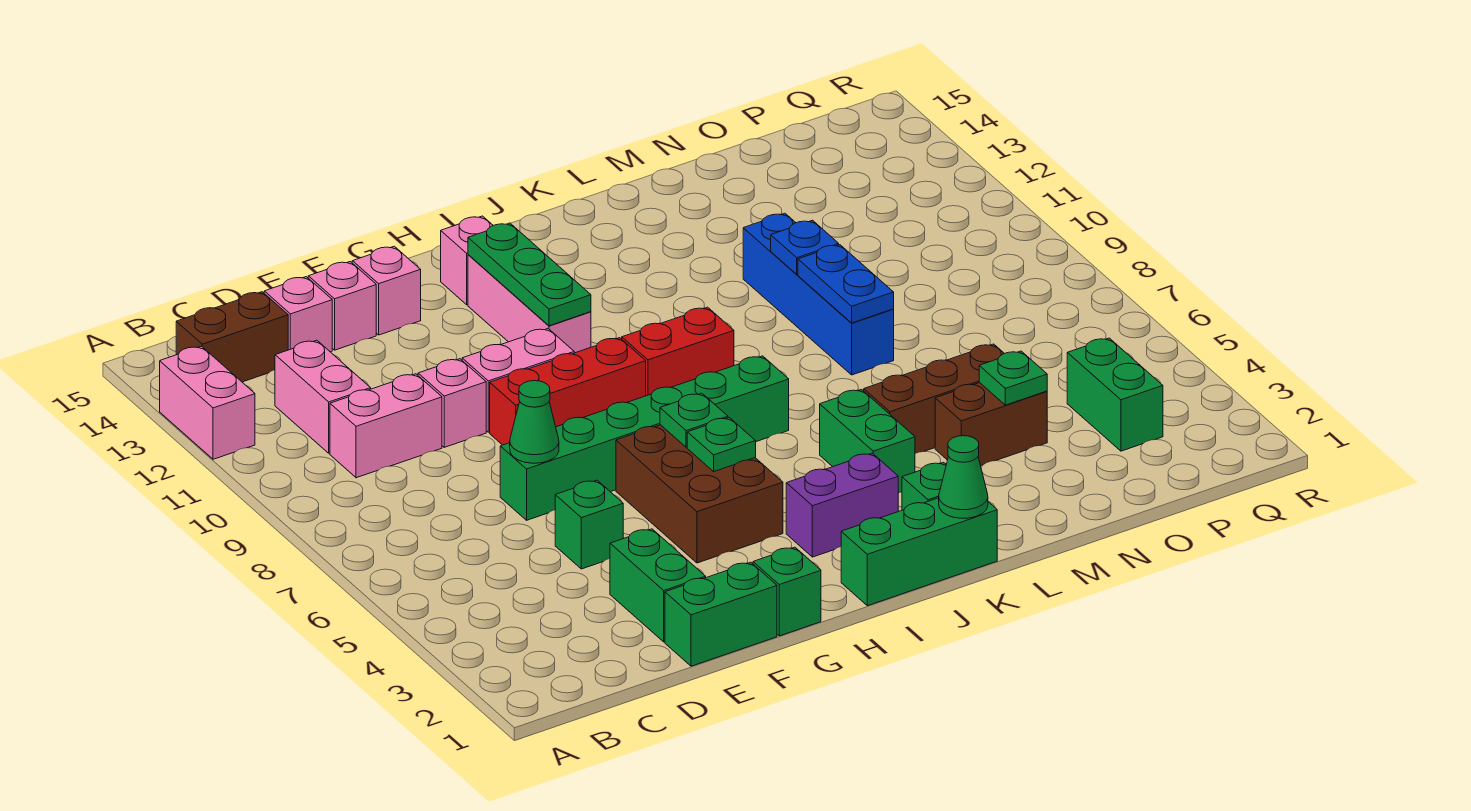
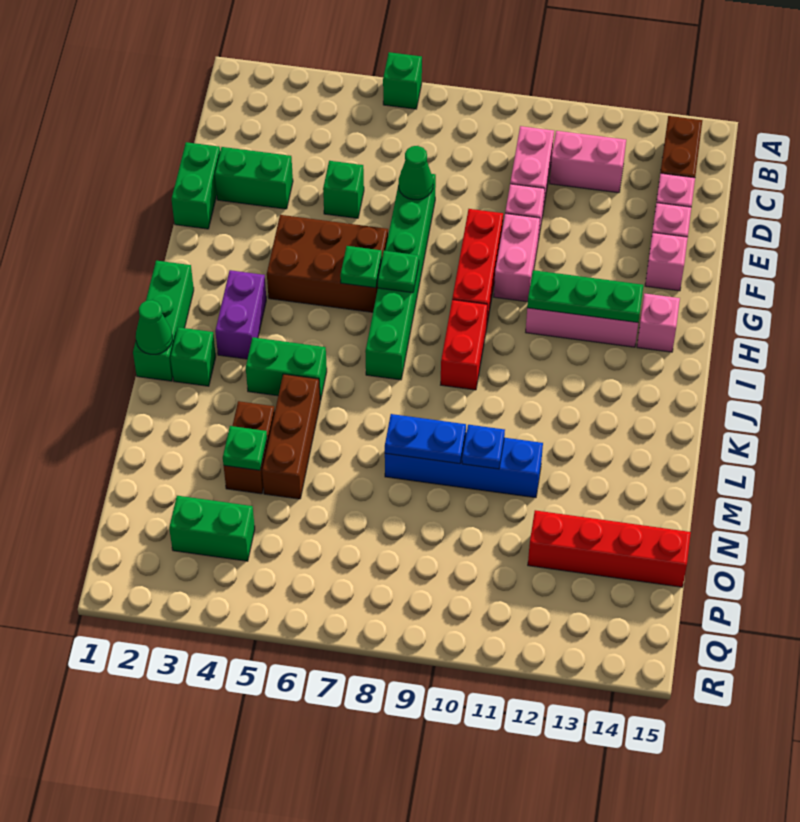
pink 1x2 brick [160,346,255,459] -> none
green 1x1 brick [753,547,821,636] -> green 1x1 brick moved to [383,52,422,109]
green 1x1 plate [687,418,756,471] -> green 1x1 plate moved to [378,251,419,293]
none -> red 1x4 brick [528,510,691,587]

